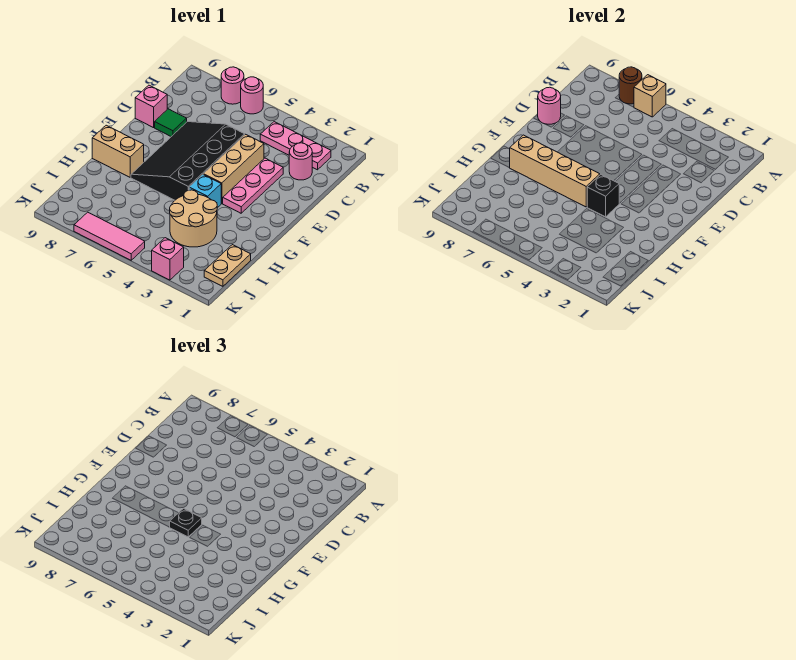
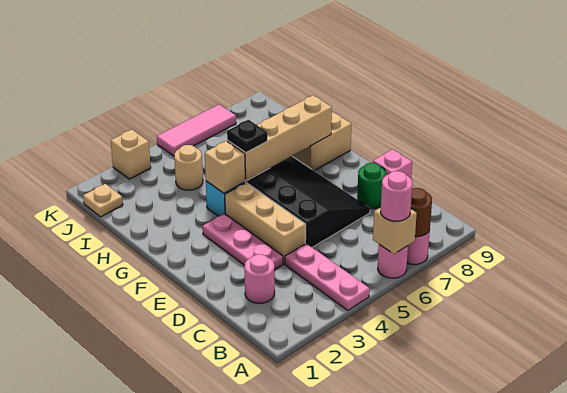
pink 1x3 plate [260,122,331,170] -> pink 1x3 plate turned to [285,243,370,310]
green 1x1 tile [155,109,187,137] -> green 1x1 round brick [357,163,386,209]
pink 1x1 round brick [538,87,561,124] -> pink 1x1 round brick moved to [381,171,412,221]
black 1x1 brick [587,175,619,217] -> tan 1x1 brick [205,141,245,193]
tan 2x2 round brick [170,190,217,247] -> tan 1x1 round brick [174,145,203,190]
tan 1x2 plate [204,245,251,286] -> tan 1x1 plate [83,184,123,217]
pink 1x1 brick [152,238,184,280] -> tan 1x1 brick [111,130,151,179]

